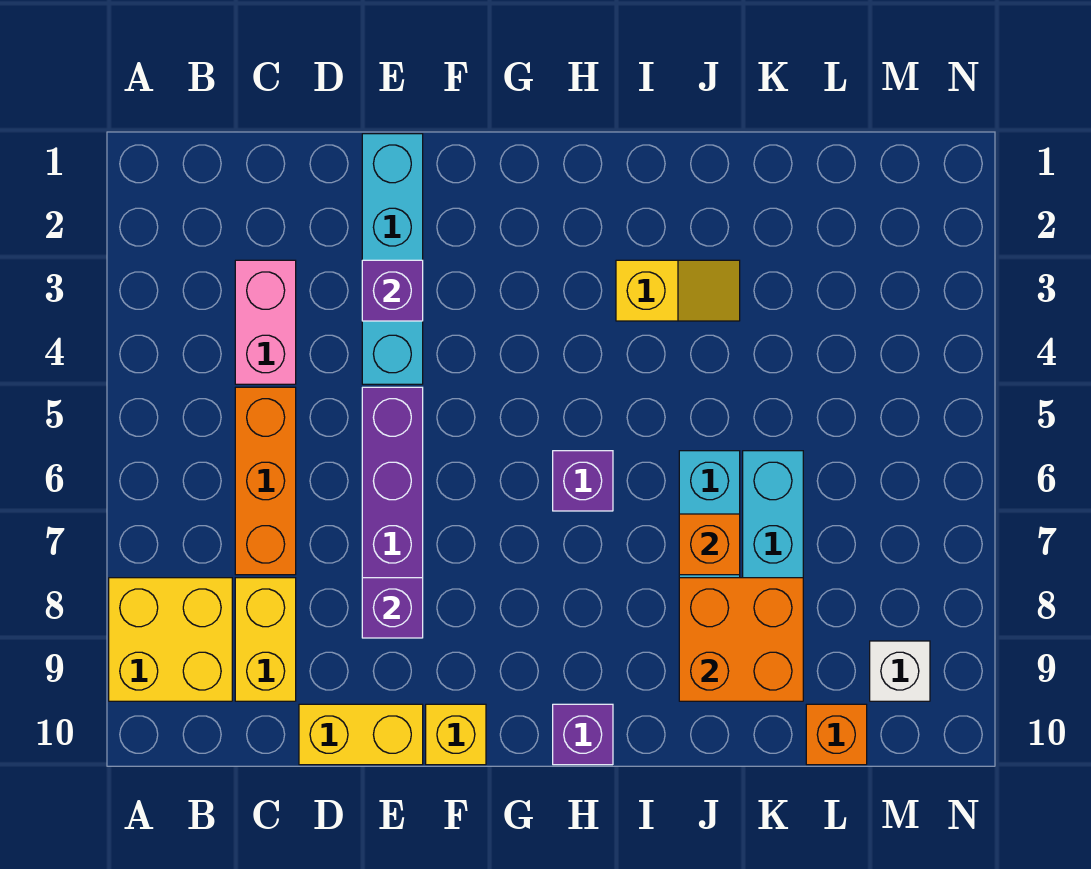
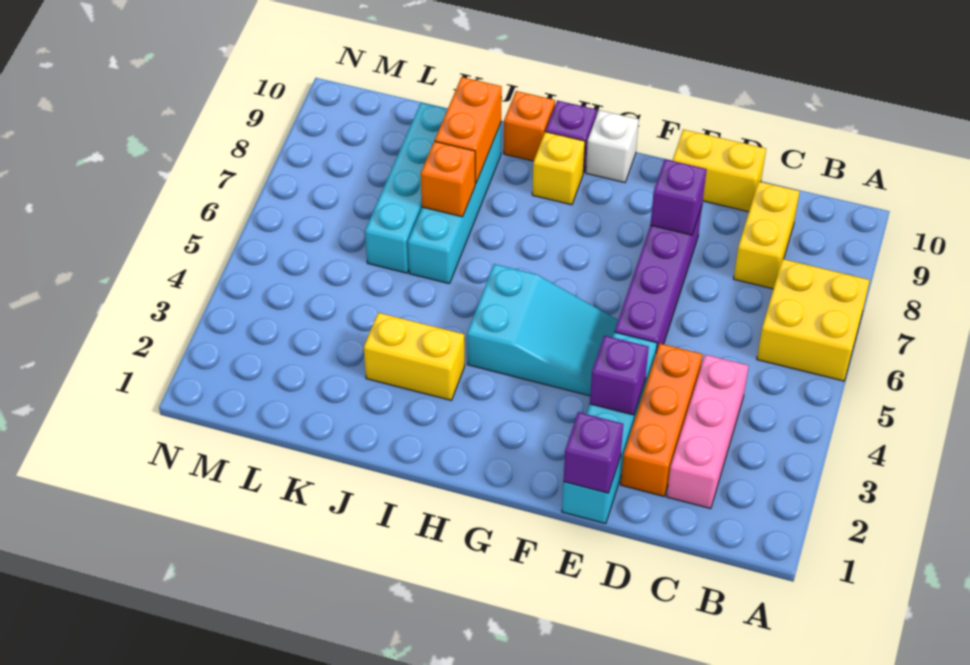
yellow 2x2 brick [109,578,232,701] -> yellow 2x2 brick moved to [757,259,870,381]
pink 1x2 brick [235,260,296,384] -> pink 1x3 brick [667,355,749,509]
orange 1x3 brick [235,387,296,575] -> orange 1x3 brick moved to [621,344,703,496]
none -> cyan 2x3 slope [467,264,618,396]
yellow 1x1 brick [426,704,486,765] -> yellow 1x1 brick moved to [532,132,585,205]
purple 1x1 brick [553,451,613,511] -> purple 1x1 brick moved to [563,412,623,493]
yellow 1x2 slope [616,260,740,321] -> yellow 1x2 brick [364,313,465,400]
orange 2x2 brick [679,578,803,701] -> orange 1x2 brick [435,77,502,184]
orange 1x1 brick [806,704,867,765] -> orange 1x1 brick moved to [504,91,555,161]
white 1x1 brick [870,641,930,701] -> white 1x1 brick moved to [586,110,639,183]

